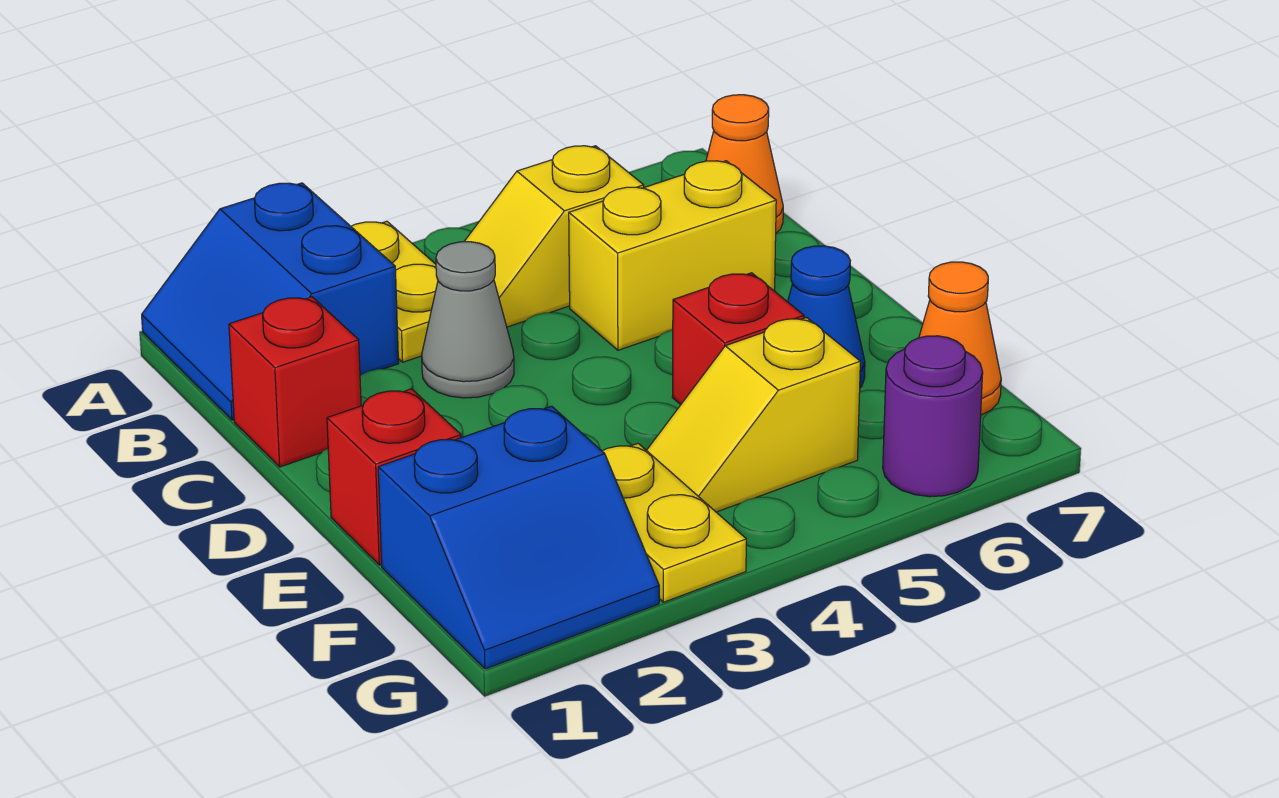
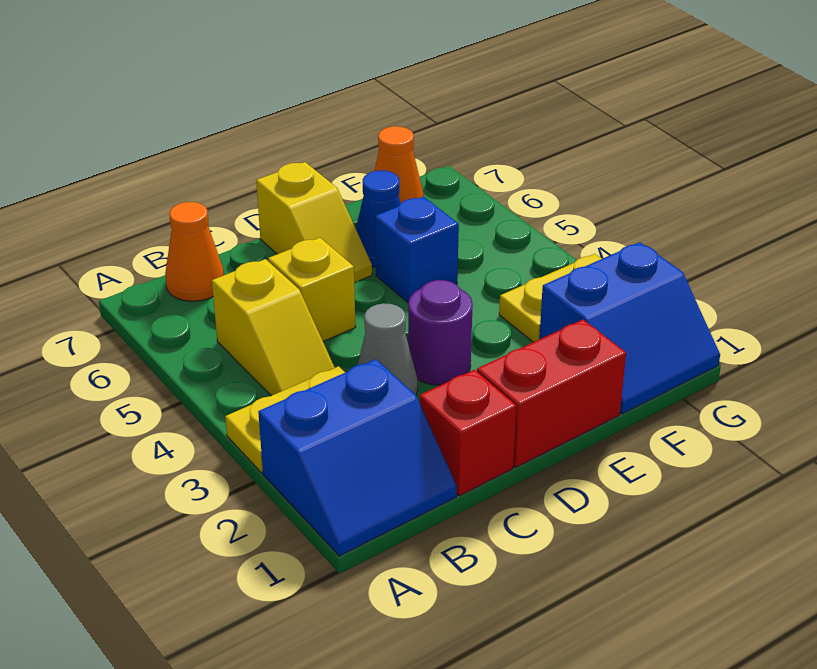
yellow 1x2 brick [569,161,776,350] -> yellow 1x1 brick [268,238,355,341]
red 1x1 brick [327,389,461,565] -> red 1x2 brick [477,320,626,467]
red 1x1 brick [672,273,804,405] -> blue 1x1 brick [375,196,459,303]
blue 2x2 slope [378,406,659,669] -> blue 2x2 slope turned to [539,242,720,414]
yellow 1x2 slope [646,318,860,512] -> yellow 1x2 slope moved to [256,162,372,283]
purple 1x1 round brick [883,336,983,497] -> purple 1x1 round brick moved to [408,280,473,385]

